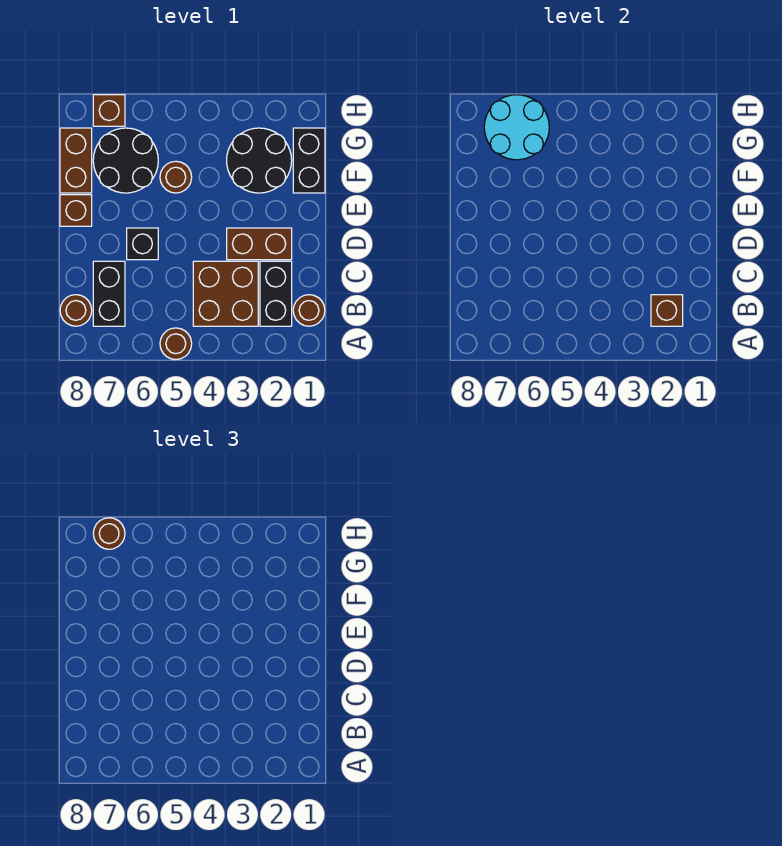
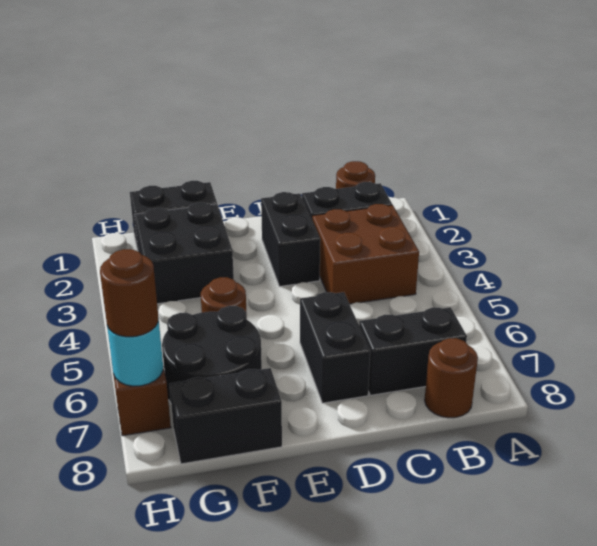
brown 1x1 round brick [160,328,192,360] -> none
brown 1x1 brick [651,295,683,326] -> none
brown 1x2 brick [227,228,292,260] -> black 1x2 brick [261,192,320,287]
black 1x1 brick [127,228,158,260] -> black 1x2 brick [300,292,370,403]
brown 1x1 brick [60,195,92,226] -> none
black 2x2 round brick [227,128,292,193] -> black 2x2 brick [134,203,234,304]
brown 1x2 brick [60,128,92,193] -> black 1x2 brick [170,368,282,464]
cyan 2x2 round brick [484,95,549,160] -> cyan 1x1 round brick [107,318,163,386]

